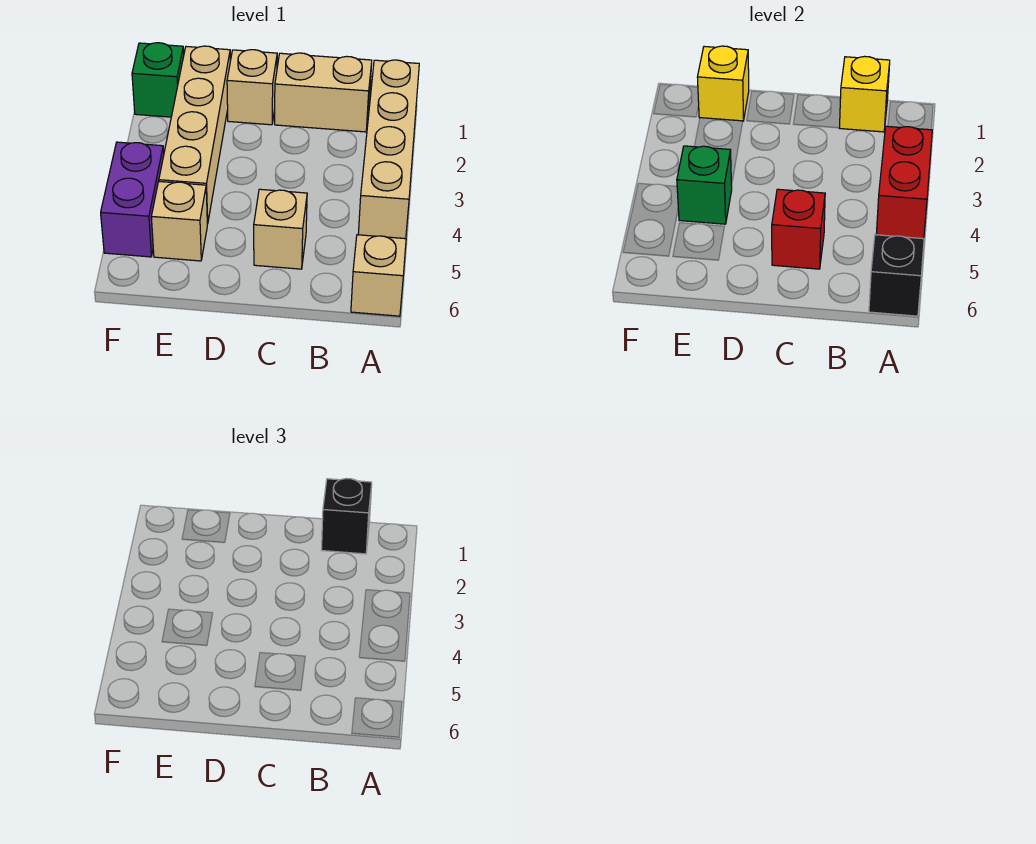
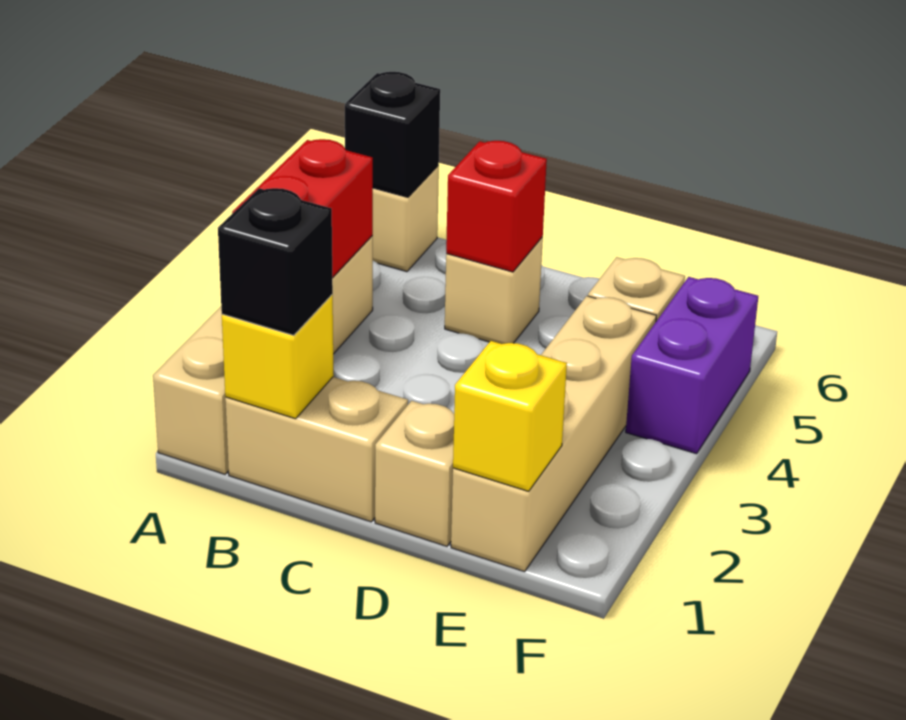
green 1x1 brick [677,146,732,224] -> none
green 1x1 brick [132,43,184,117] -> none

